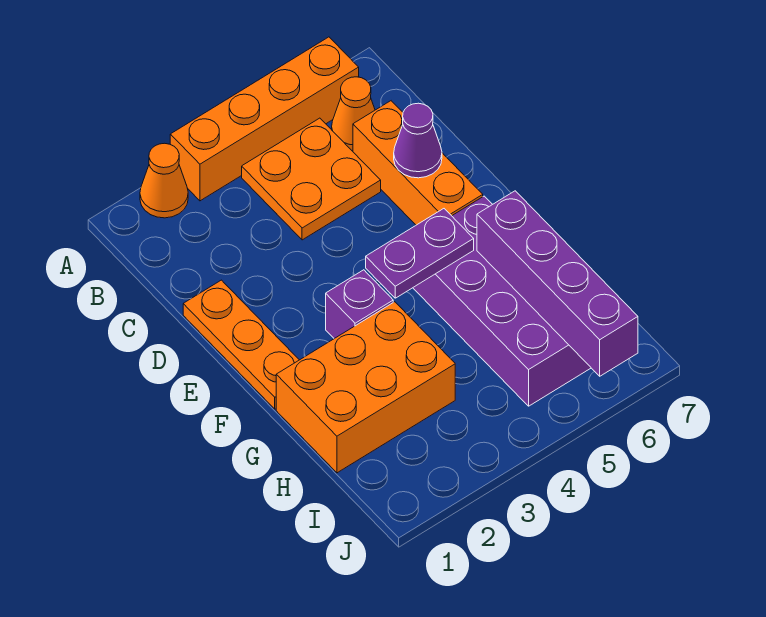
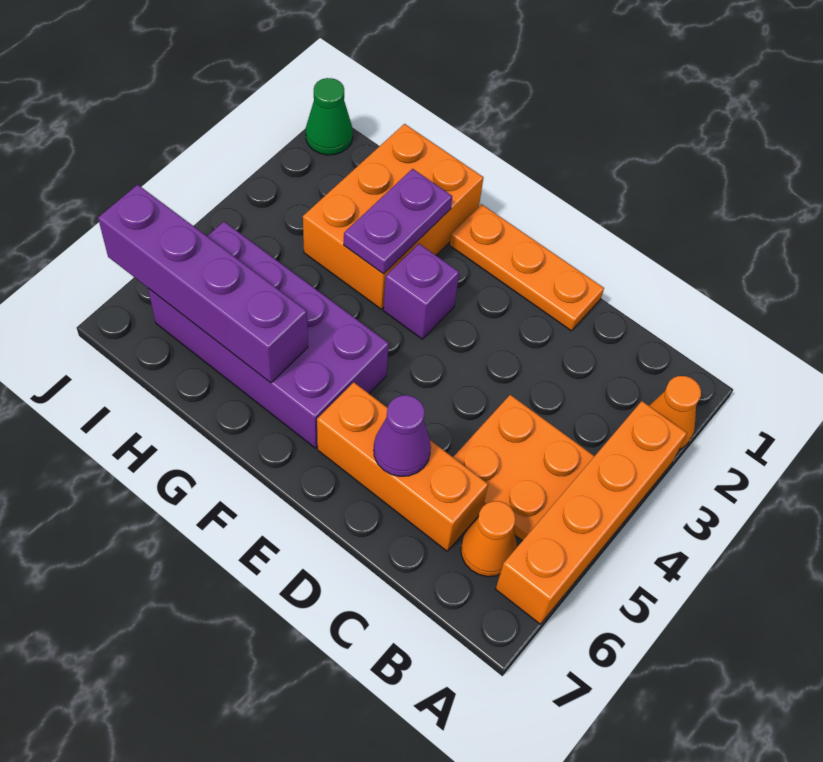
purple 1x2 plate [366,209,474,298] -> purple 1x2 plate moved to [344,169,452,274]
none -> green 1x1 cone [306,78,353,155]

